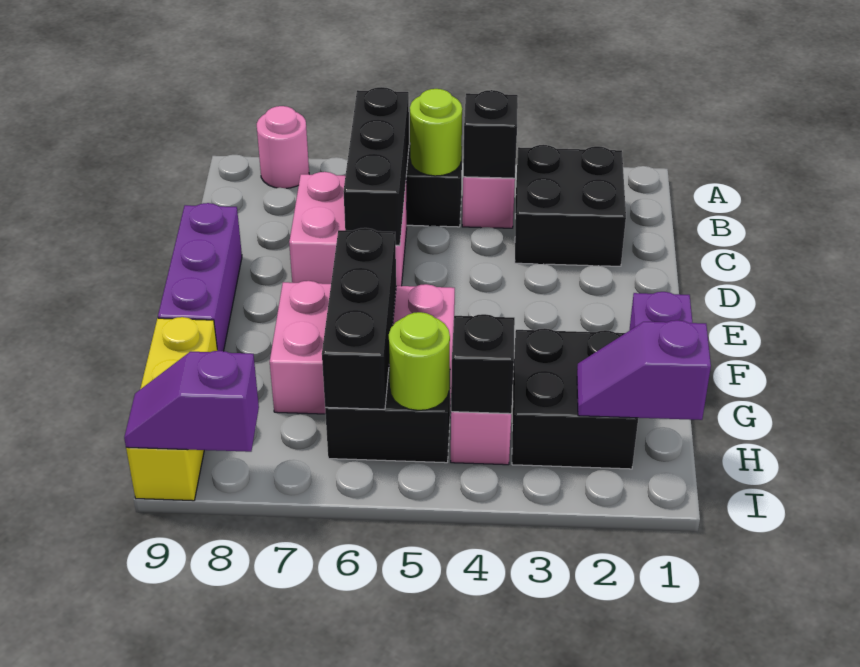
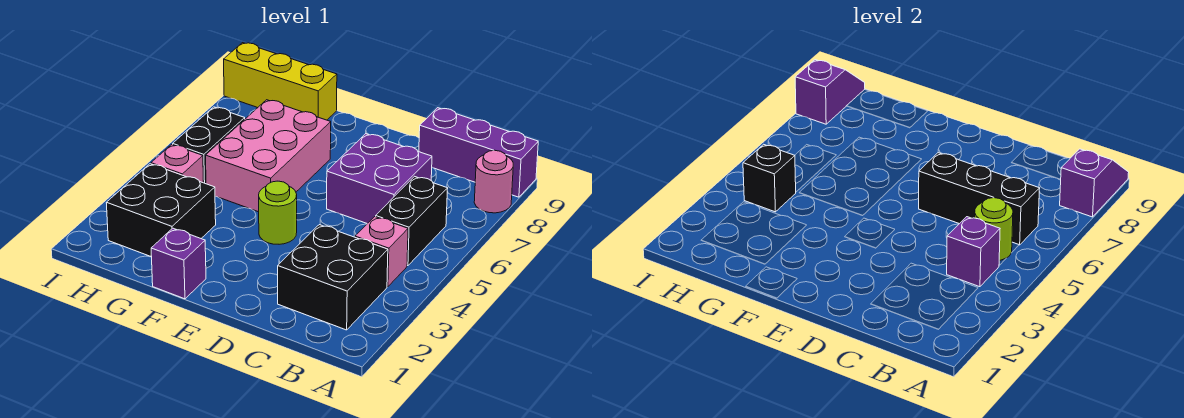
black 1x1 brick [463,90,518,178] -> purple 1x1 brick [947,217,1000,287]
pink 2x2 brick [289,172,407,286] -> purple 2x2 brick [327,134,432,224]
purple 1x3 brick [158,203,242,351] -> purple 1x3 brick moved to [419,108,538,197]
black 1x3 brick [322,228,396,409] -> none
purple 1x2 slope [577,320,711,420] -> purple 1x2 slope moved to [1060,149,1129,217]
lime 1x1 round brick [389,312,450,410] -> lime 1x1 round brick moved to [259,181,297,244]

